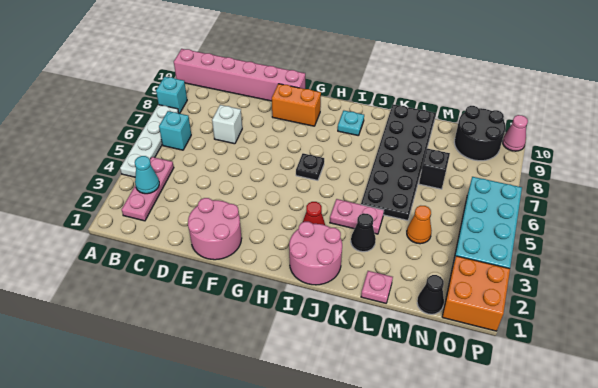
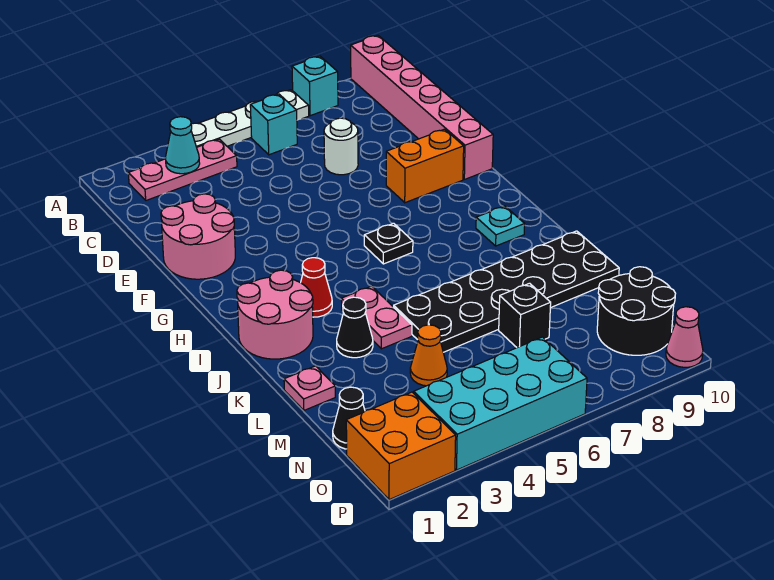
white 1x1 brick [212,105,242,144] -> white 1x1 round brick [324,118,358,175]
orange 1x2 brick [272,84,321,126] -> orange 1x2 brick turned to [386,129,464,203]

